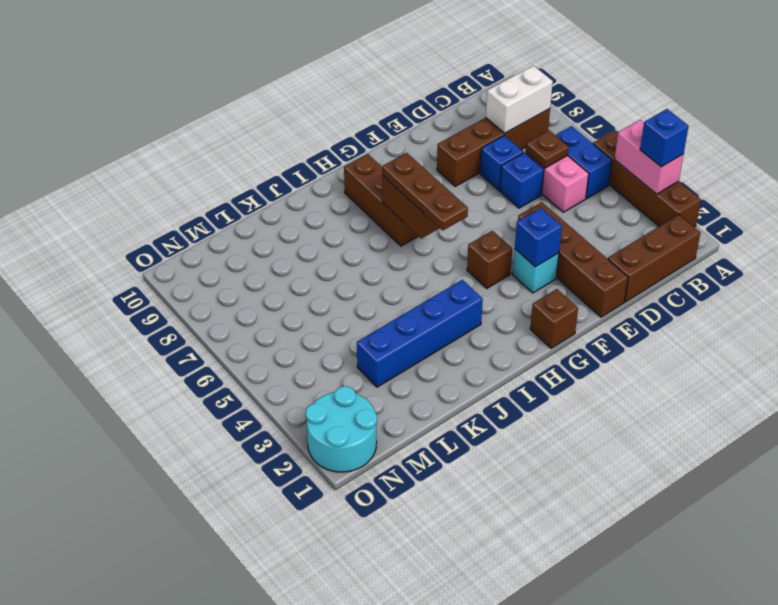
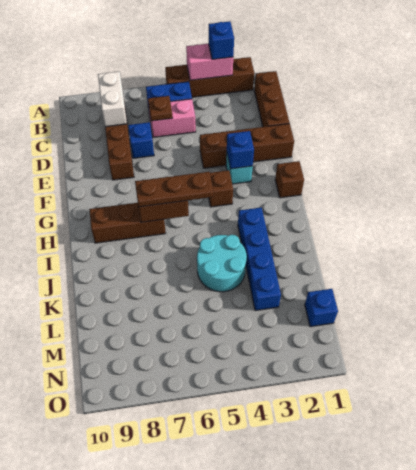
blue 1x1 brick [500,152,544,208] -> blue 1x1 brick moved to [305,289,338,327]
cyan 2x2 round brick [306,386,377,472] -> cyan 2x2 round brick moved to [197,235,247,292]

